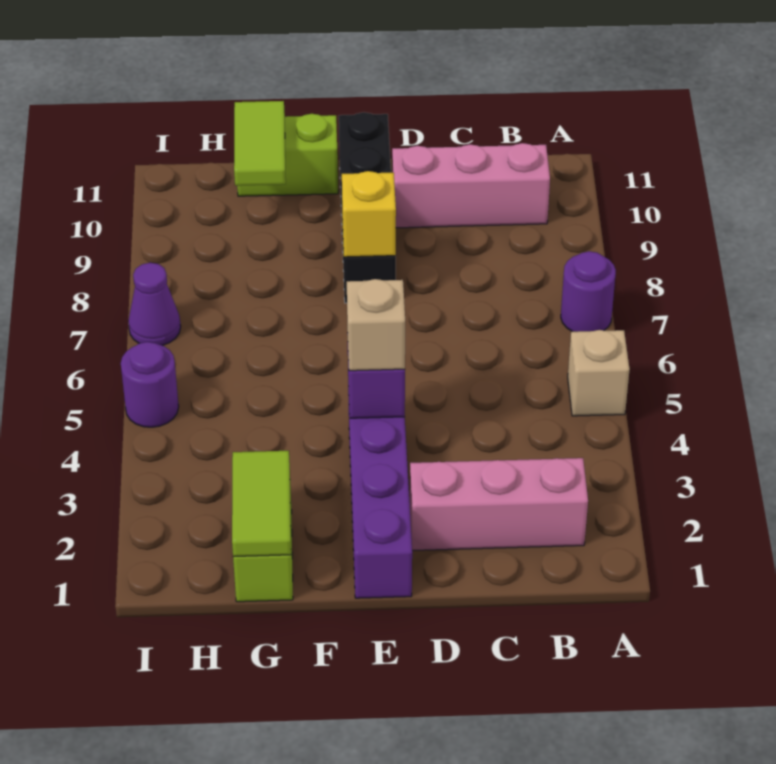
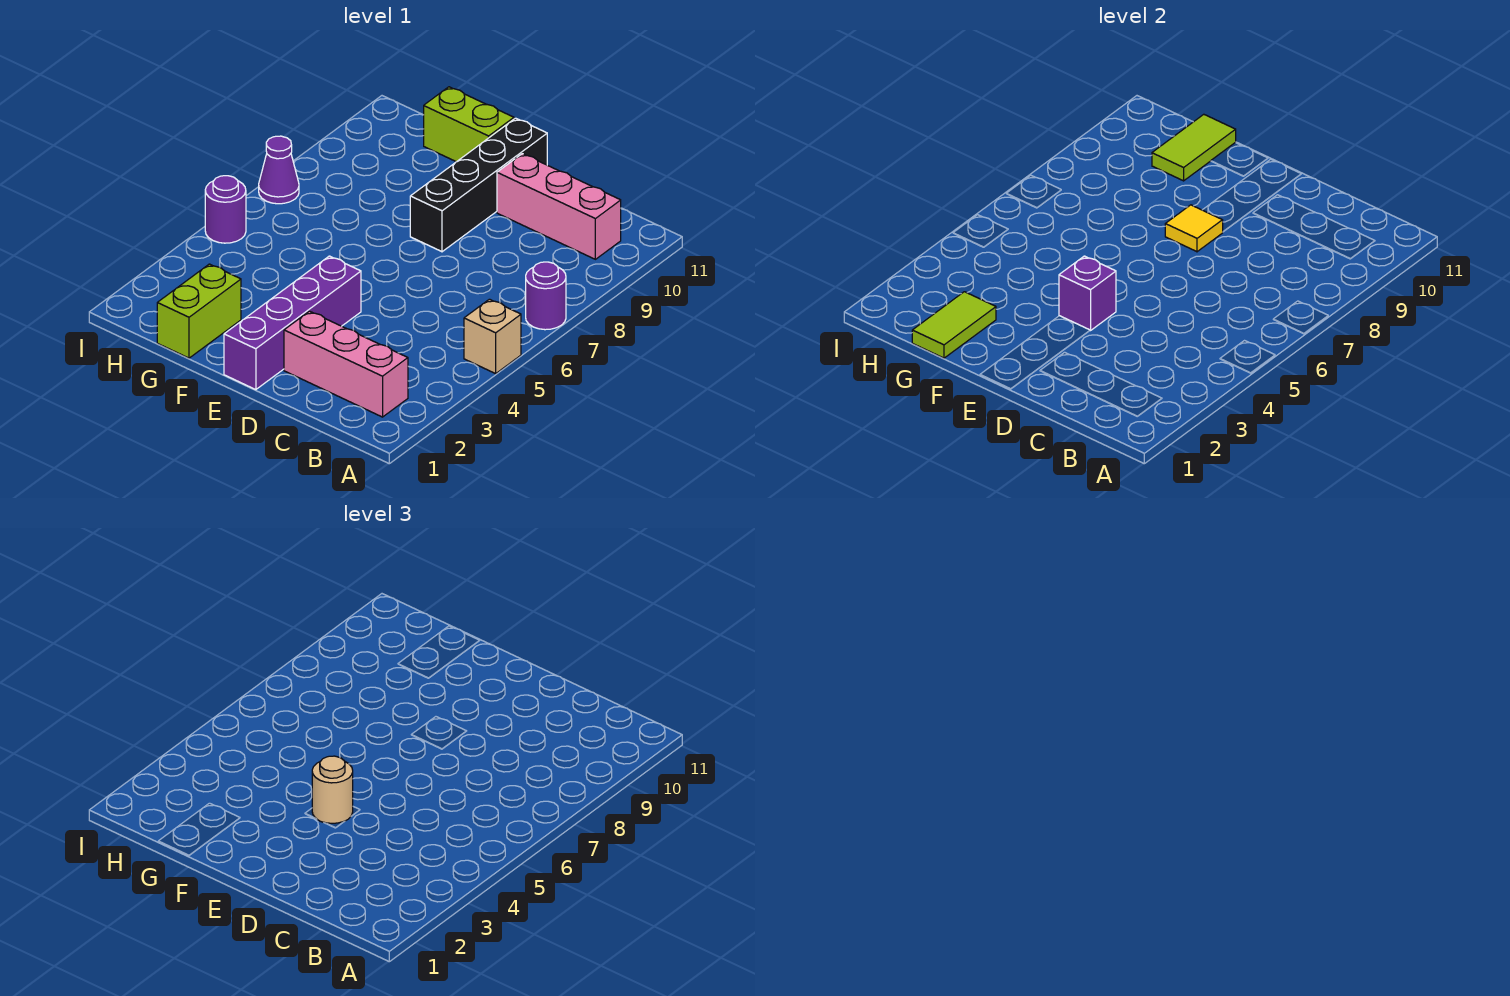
tan 1x1 brick [347,279,405,371] -> tan 1x1 round brick [312,756,353,823]
yellow 1x1 brick [342,171,396,257] -> yellow 1x1 tile [1165,205,1223,252]

